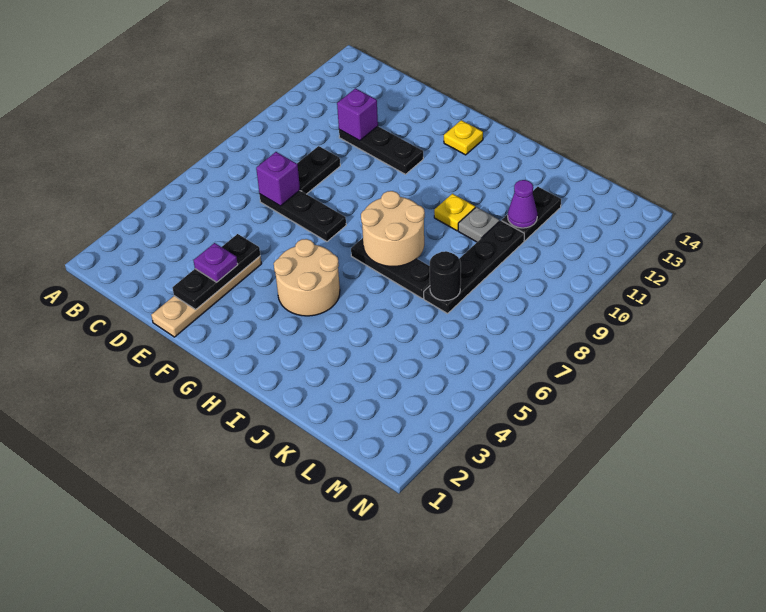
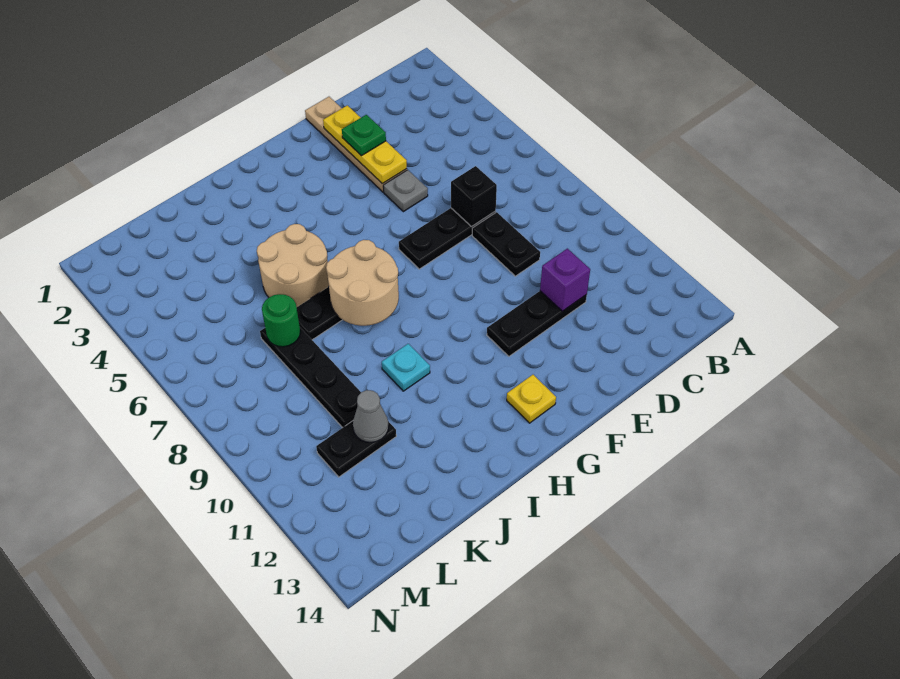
purple 1x1 brick [256,152,300,206] -> black 1x1 brick [451,166,497,227]
black 1x3 plate [173,234,260,309] -> yellow 1x3 plate [323,105,407,184]
purple 1x1 plate [193,243,238,282] -> green 1x1 plate [342,115,386,156]
tan 2x2 round brick [274,239,340,316] -> tan 2x2 round brick moved to [257,224,329,307]
yellow 1x1 plate [434,194,475,231] -> cyan 1x1 plate [382,344,430,391]
grey 1x1 plate [458,207,500,242] -> grey 1x1 plate moved to [383,170,428,212]
black 1x1 round brick [430,251,461,301] -> green 1x1 round brick [262,294,300,347]
black 1x2 plate [502,187,561,241] -> black 1x2 plate turned to [316,421,396,477]
purple 1x1 cone [508,180,537,228] -> grey 1x1 cone [353,390,389,442]

